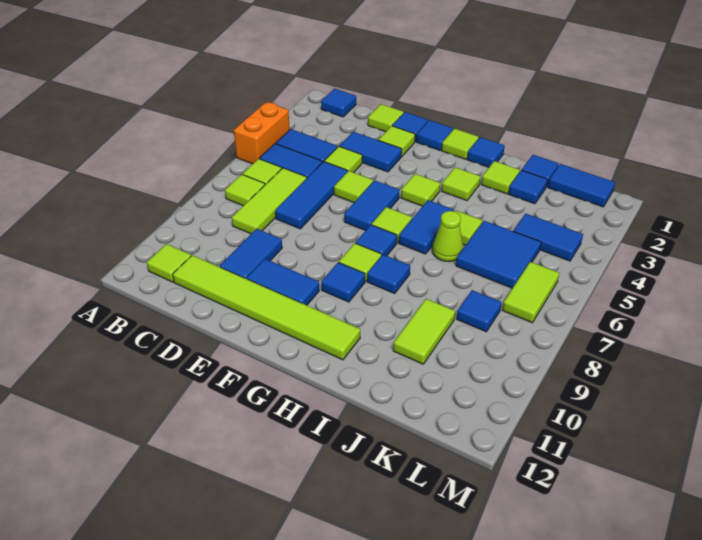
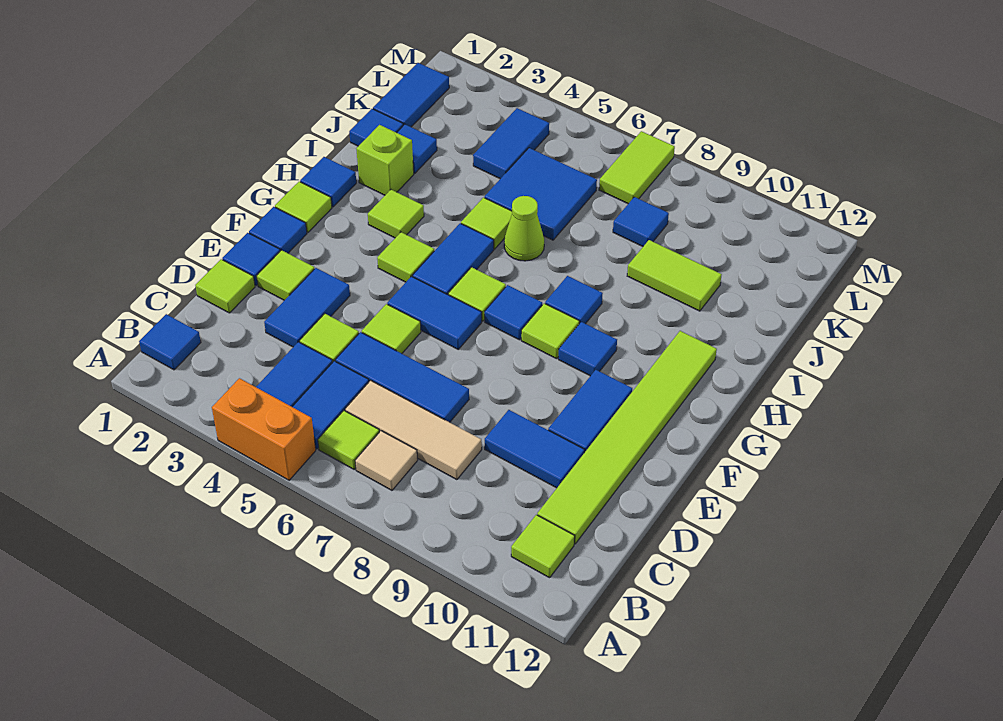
lime 1x1 tile [225,174,265,206] -> tan 1x1 tile [355,431,418,490]
lime 1x3 tile [232,168,307,234] -> tan 1x3 tile [345,380,482,480]
blue 1x2 tile [399,200,454,254] -> blue 1x2 tile turned to [413,223,494,295]
lime 1x1 tile [481,161,520,194] -> lime 1x1 brick [356,125,414,195]
lime 1x2 tile [502,262,559,323] -> lime 1x2 tile turned to [599,131,675,204]

